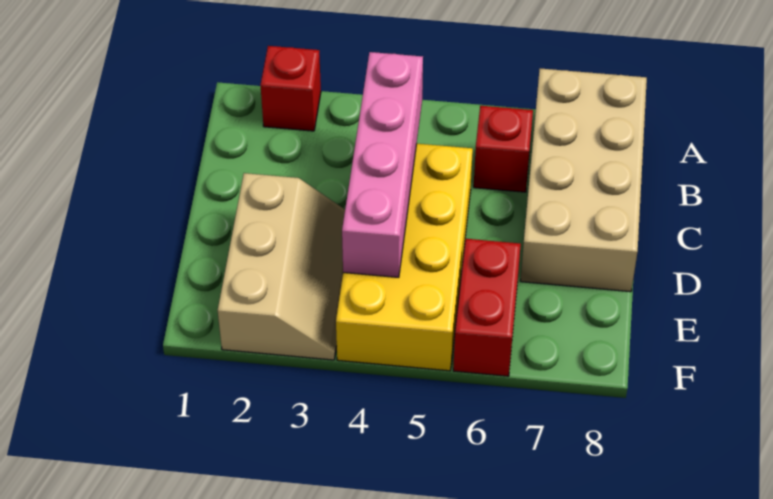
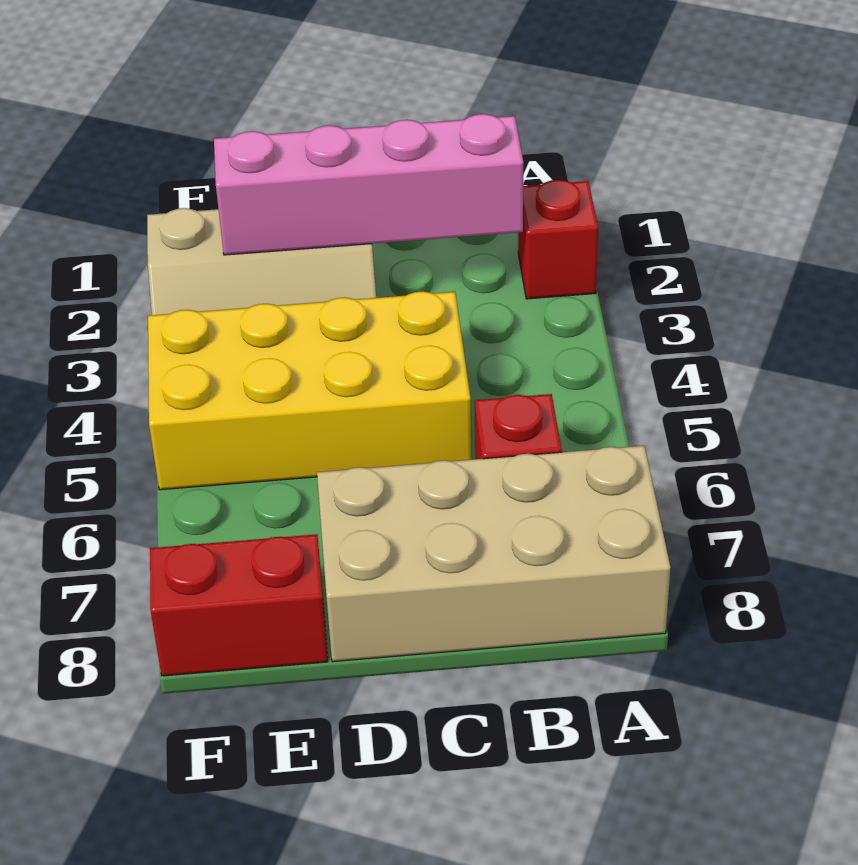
pink 1x4 brick [342,52,423,277] -> pink 1x4 brick moved to [214,114,523,255]
red 1x2 brick [453,239,521,376] -> red 1x2 brick moved to [150,534,328,676]

